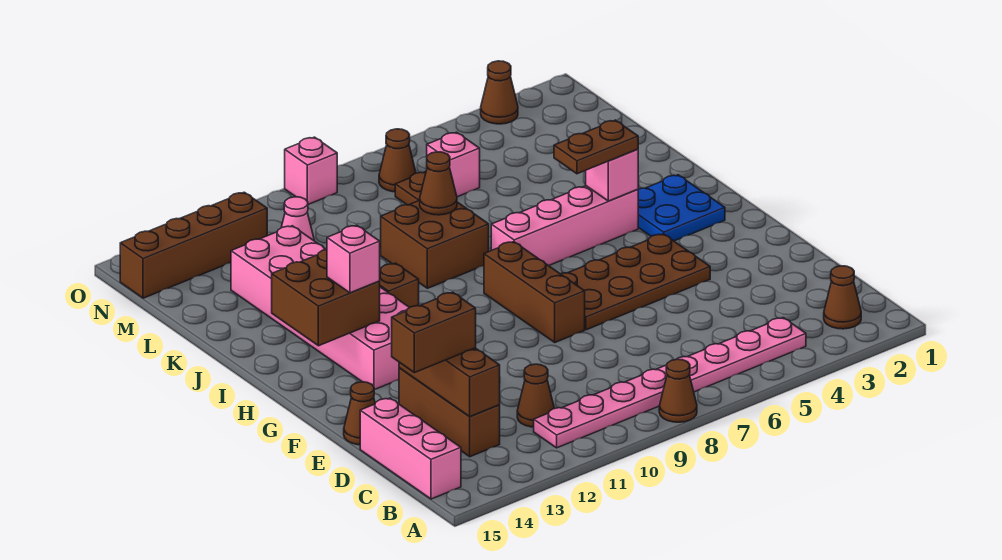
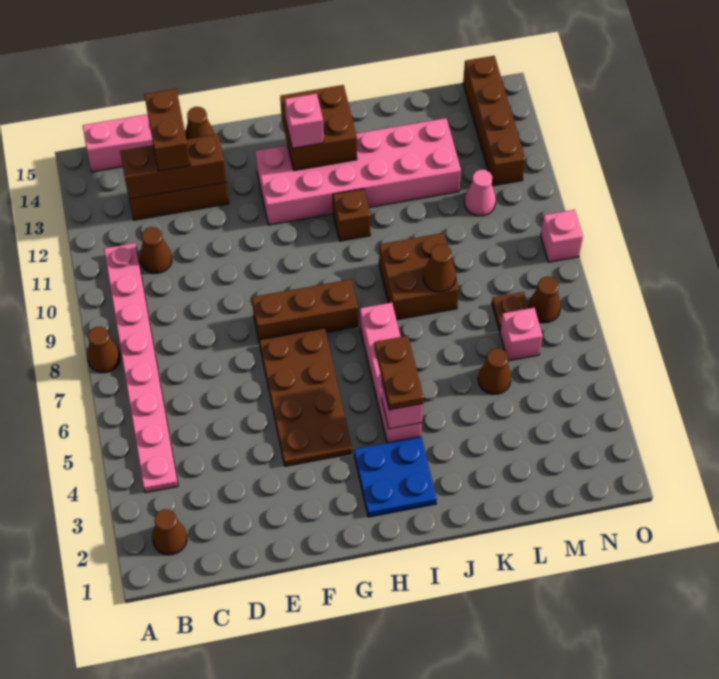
brown 1x1 cone [481,61,518,124] -> brown 1x1 cone moved to [478,348,511,394]

